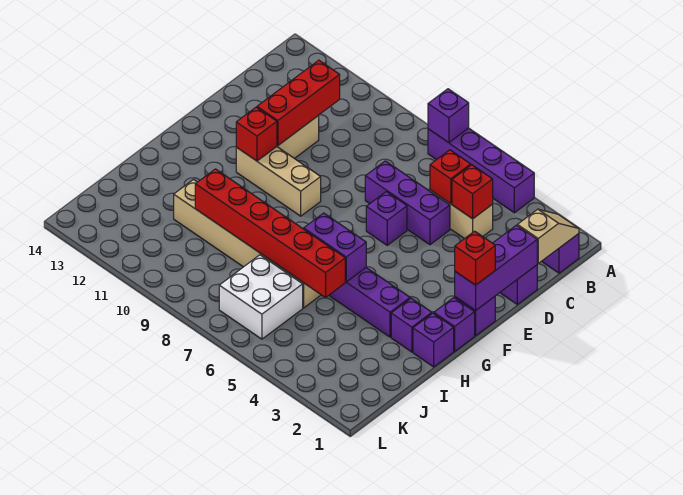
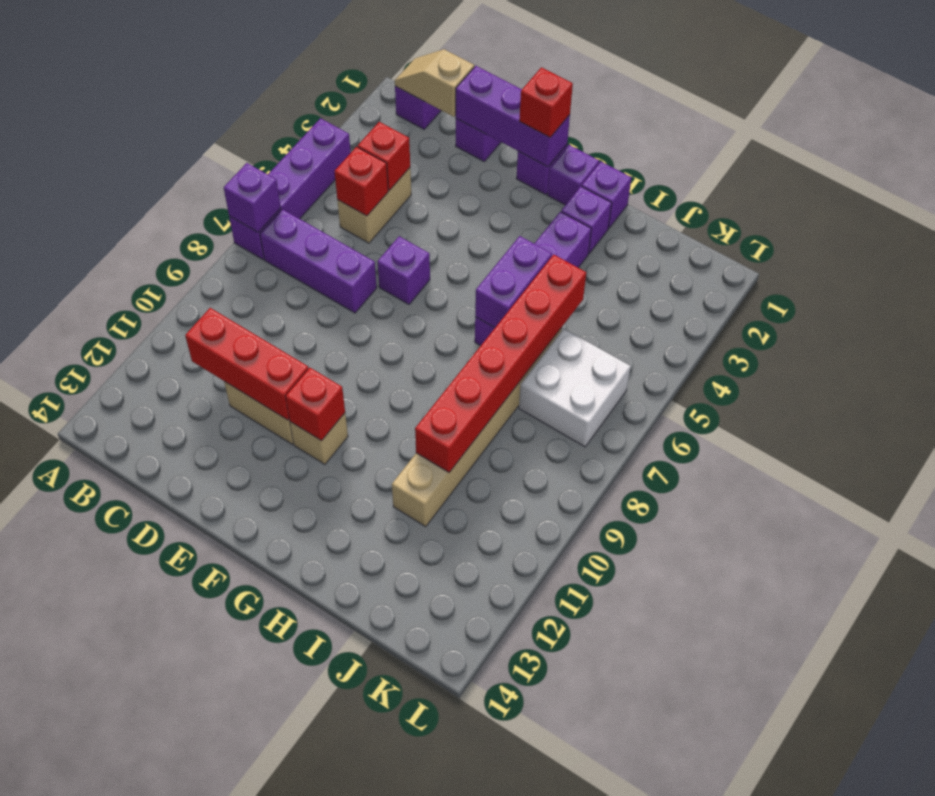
purple 1x3 brick [365,161,450,245] -> purple 1x3 brick turned to [260,209,377,313]
tan 1x3 brick [236,147,321,216] -> tan 1x1 brick [290,413,348,464]

